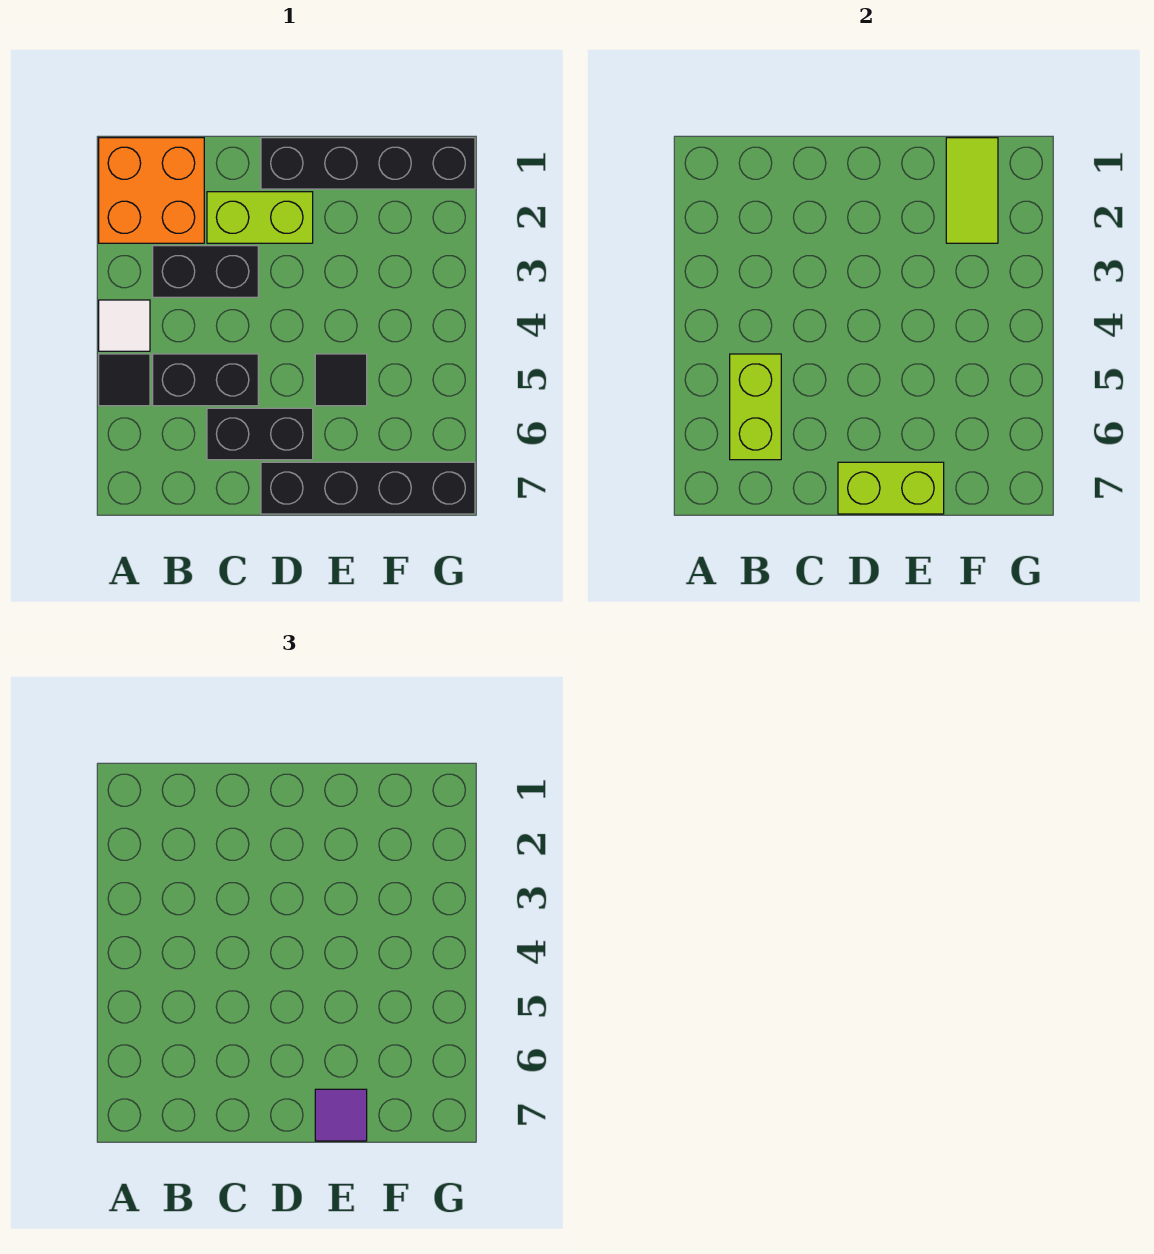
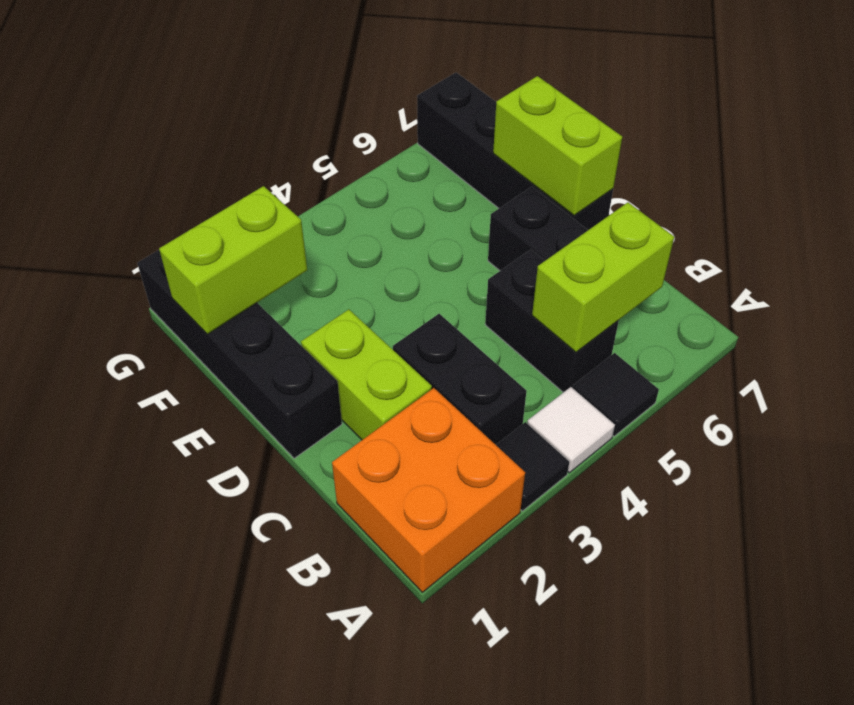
black 1x1 tile [315,354,367,406] -> black 1x1 tile moved to [496,422,569,511]
purple 1x1 tile [315,1089,367,1141] -> none
lime 1x2 tile [946,138,998,243] -> lime 1x2 brick [159,186,307,334]

